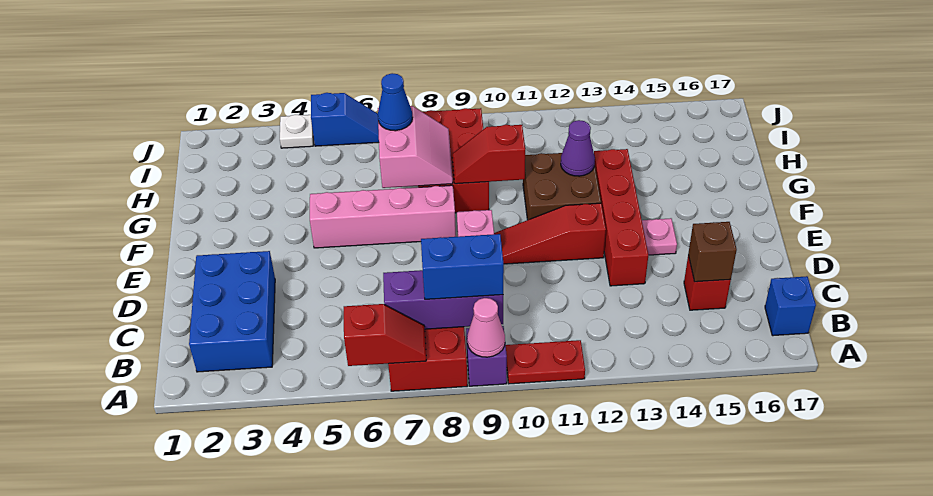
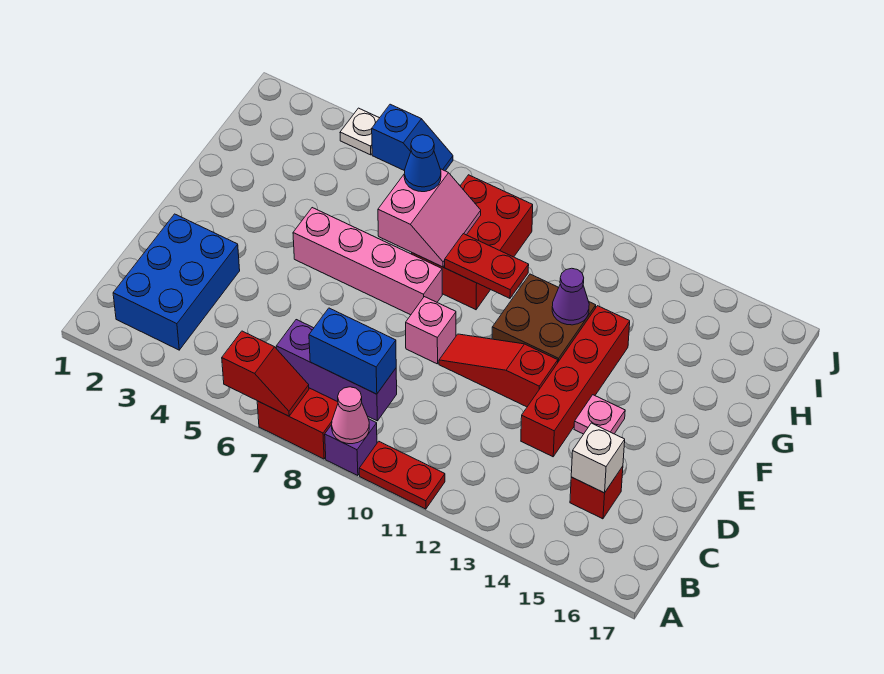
blue 1x1 brick [765,276,816,336] -> none
brown 1x1 brick [688,222,737,282] -> white 1x1 brick [571,423,625,493]
red 1x2 slope [452,125,525,184] -> red 1x2 plate [445,234,529,298]

